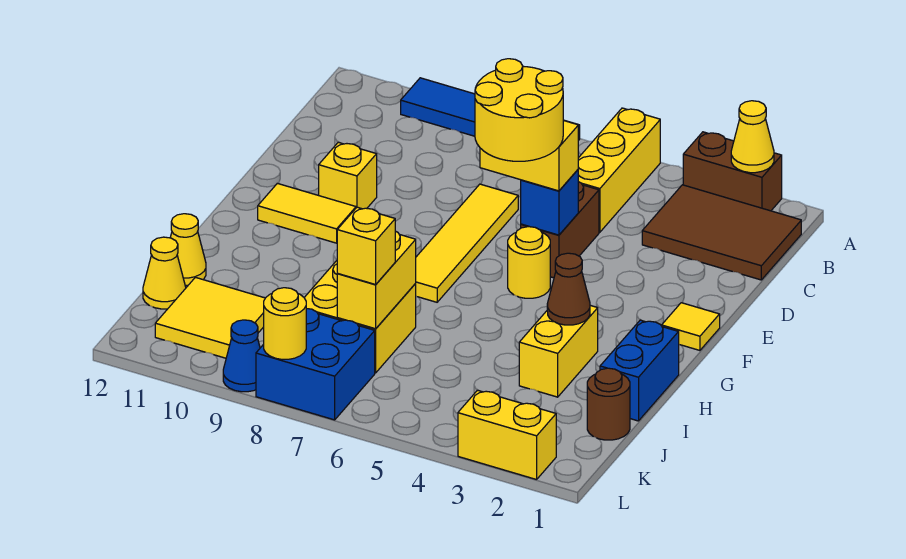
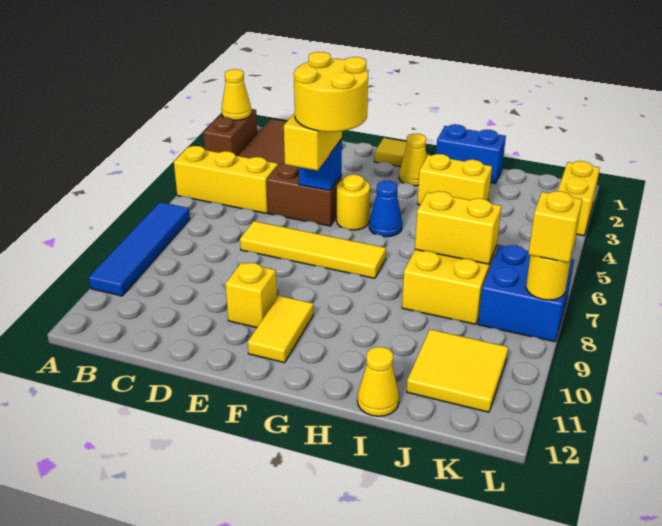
brown 1x1 cone [547,253,590,325] -> none
brown 1x1 round brick [587,368,630,440] -> none
yellow 1x1 brick [337,207,395,284] -> yellow 1x1 brick moved to [528,191,582,263]
yellow 1x1 cone [143,237,186,309] -> yellow 1x1 cone moved to [399,134,427,186]
blue 1x1 cone [223,320,260,392] -> blue 1x1 cone moved to [369,181,402,237]

